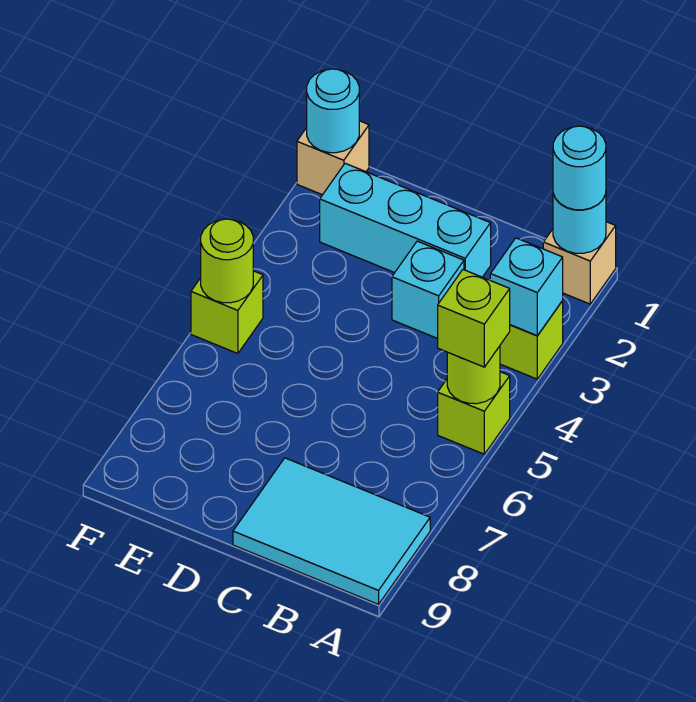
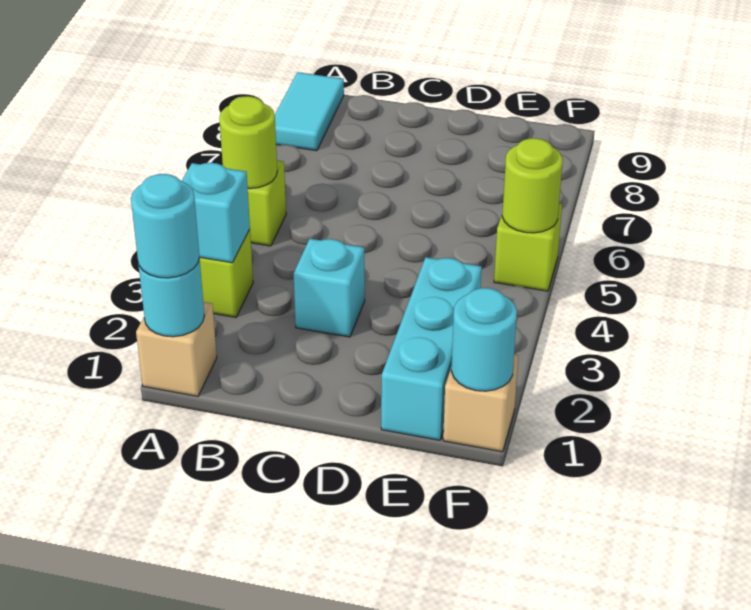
lime 1x1 brick [438,270,510,367] -> none
cyan 2x3 tile [233,458,430,604] -> cyan 1x2 tile [275,72,344,151]
cyan 1x3 brick [320,163,491,277] -> cyan 1x3 brick turned to [381,257,482,440]

